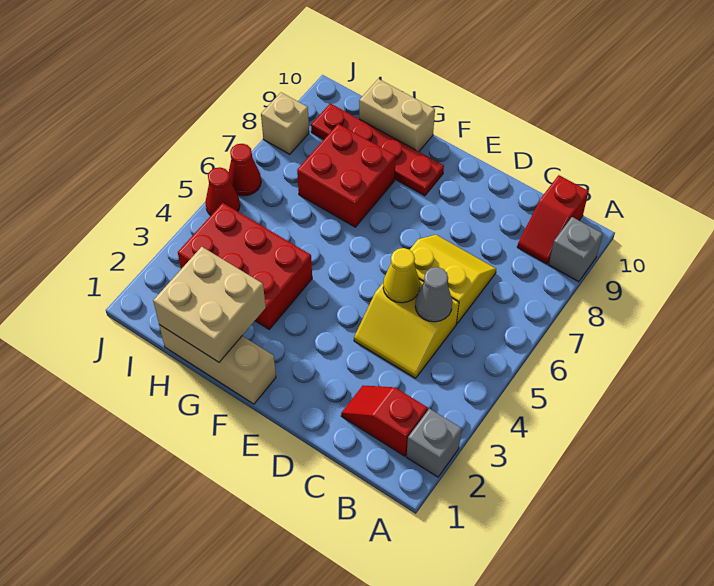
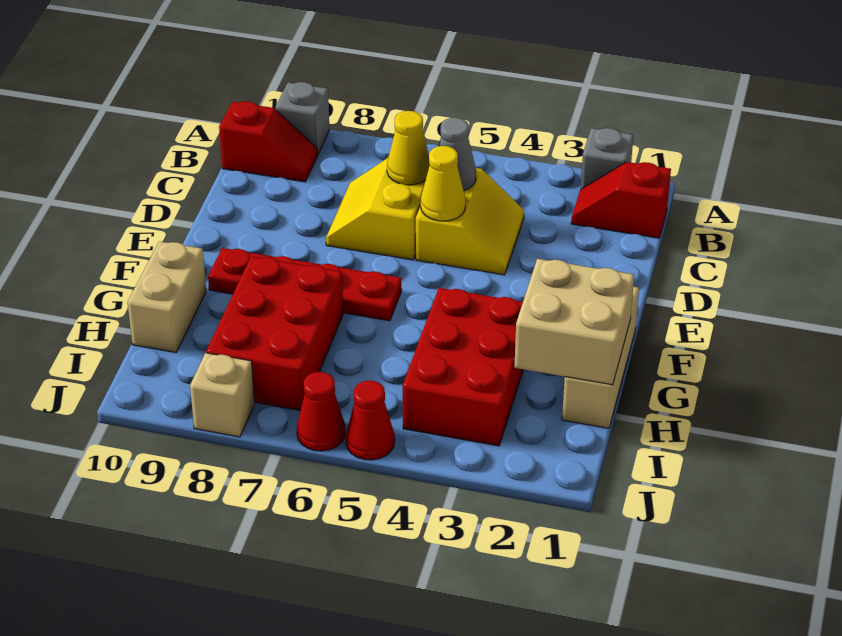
red 1x2 slope [341,386,428,456] -> red 1x2 slope turned to [571,162,671,238]
none -> yellow 1x1 cone [387,111,430,185]
red 1x4 plate [311,103,444,196] -> red 1x4 plate turned to [208,248,402,321]
red 2x2 brick [297,124,396,227] -> red 2x3 brick [206,257,343,411]

